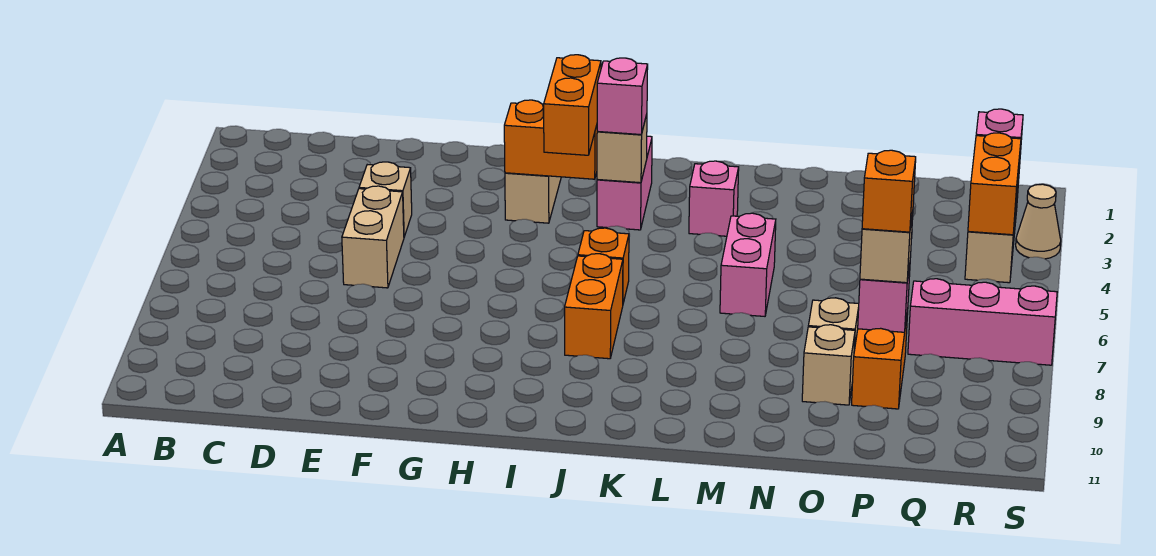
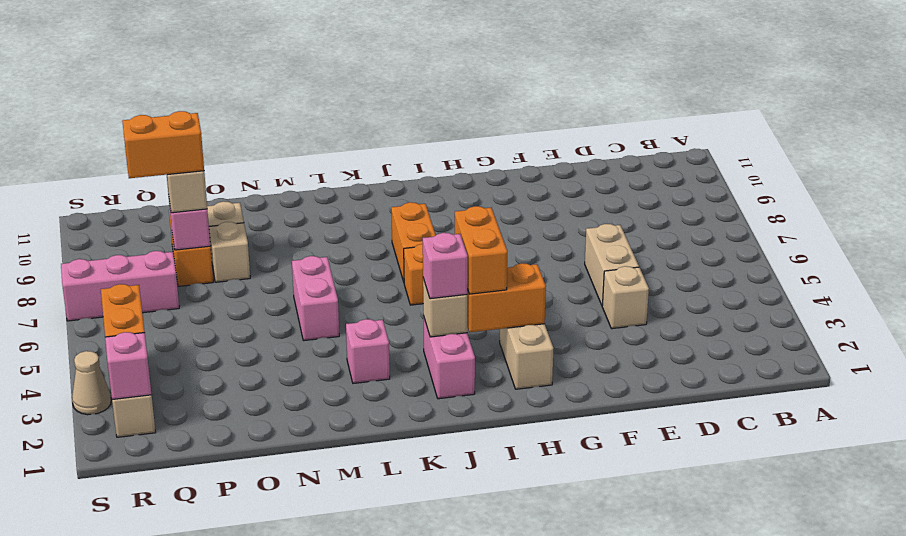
orange 1x1 brick [862,150,916,232] -> orange 1x2 brick [122,111,204,178]

